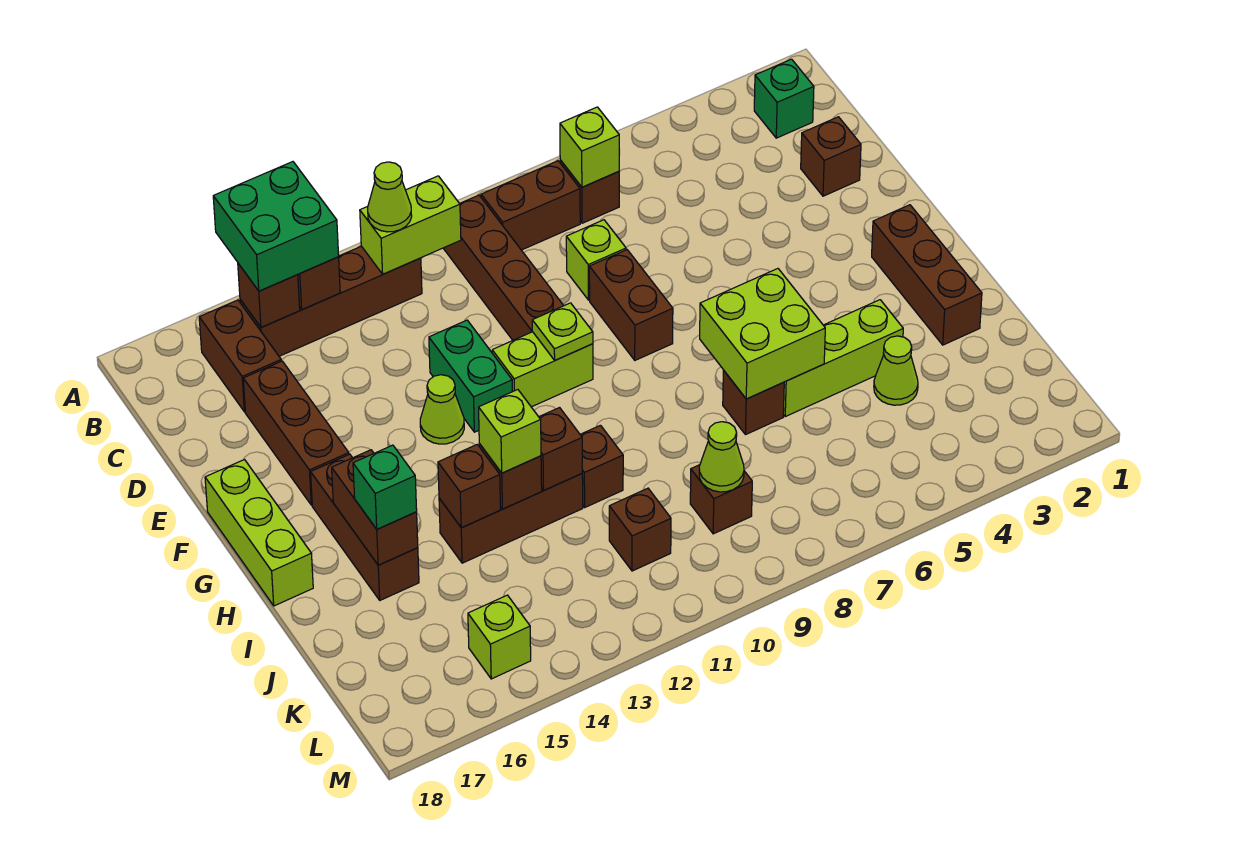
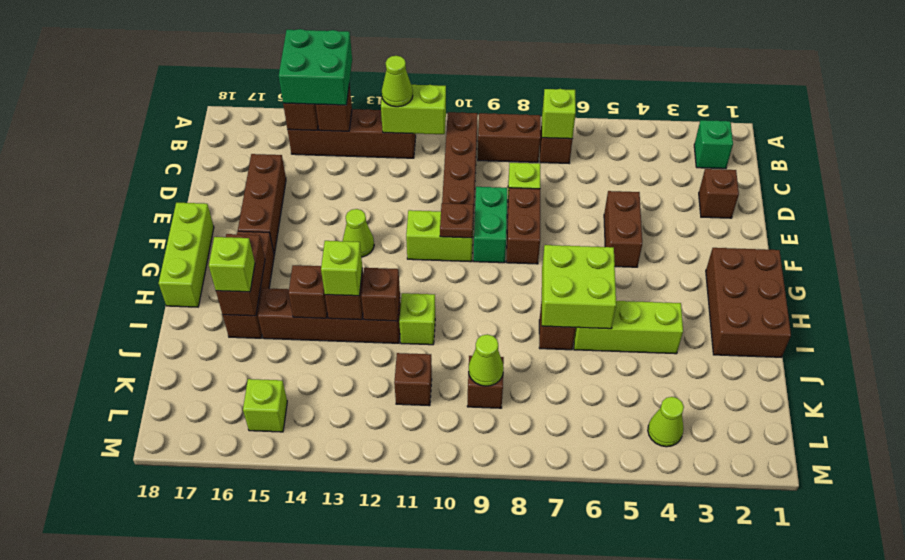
brown 1x2 brick [199,300,281,412] -> brown 1x2 brick moved to [604,191,642,267]
green 1x2 brick [429,320,512,432] -> green 1x2 brick moved to [473,187,507,263]
lime 1x1 plate [532,303,593,360] -> brown 1x1 plate [440,203,474,238]
brown 1x3 brick [872,205,982,345] -> brown 2x3 brick [706,248,791,357]
brown 1x1 brick [580,425,623,507] -> lime 1x1 brick [399,293,435,345]
brown 1x3 brick [439,474,583,563] -> brown 1x4 brick [258,288,401,343]
green 1x1 brick [353,445,417,529] -> lime 1x1 brick [209,237,255,292]
lime 1x1 cone [874,336,918,405] -> lime 1x1 cone moved to [648,397,684,447]

